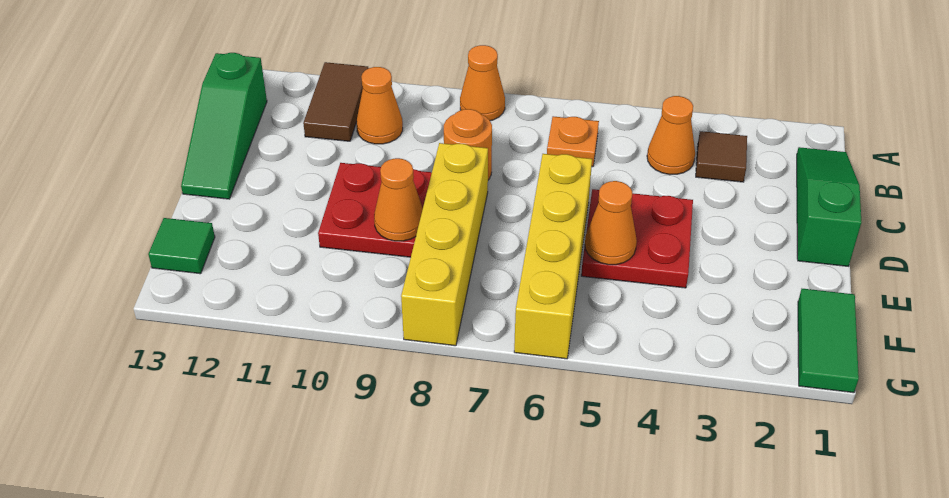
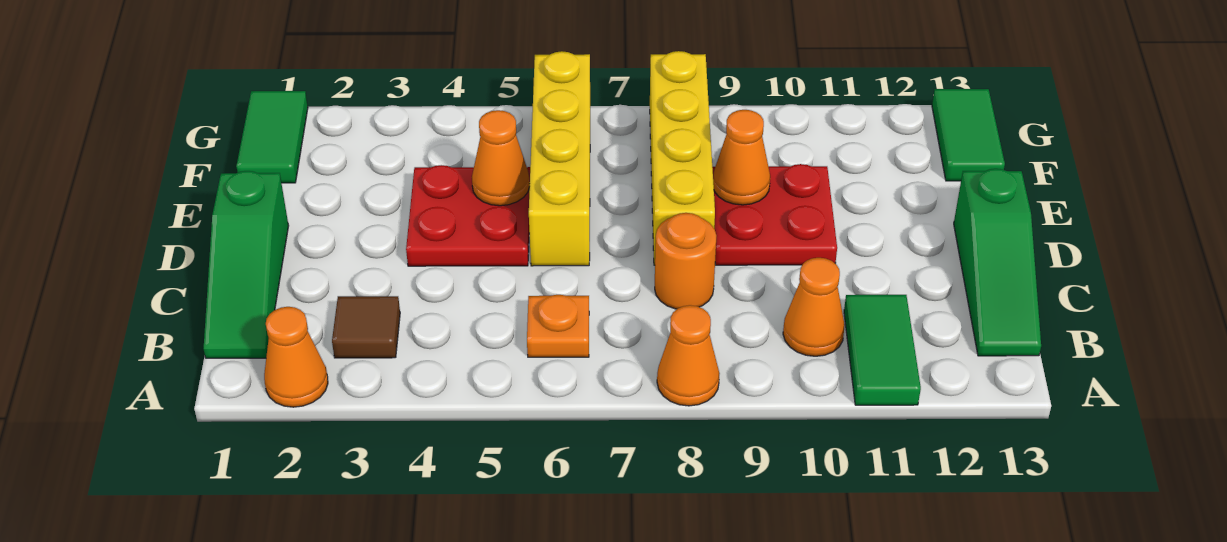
brown 1x2 tile [303,62,369,141] -> green 1x2 tile [844,295,921,405]
orange 1x1 cone [647,96,695,175] -> orange 1x1 cone moved to [264,307,328,407]
green 1x3 slope [181,53,267,199] -> green 1x3 slope turned to [954,169,1041,356]
green 1x1 tile [148,218,215,274] -> green 1x2 tile [932,89,1005,181]

